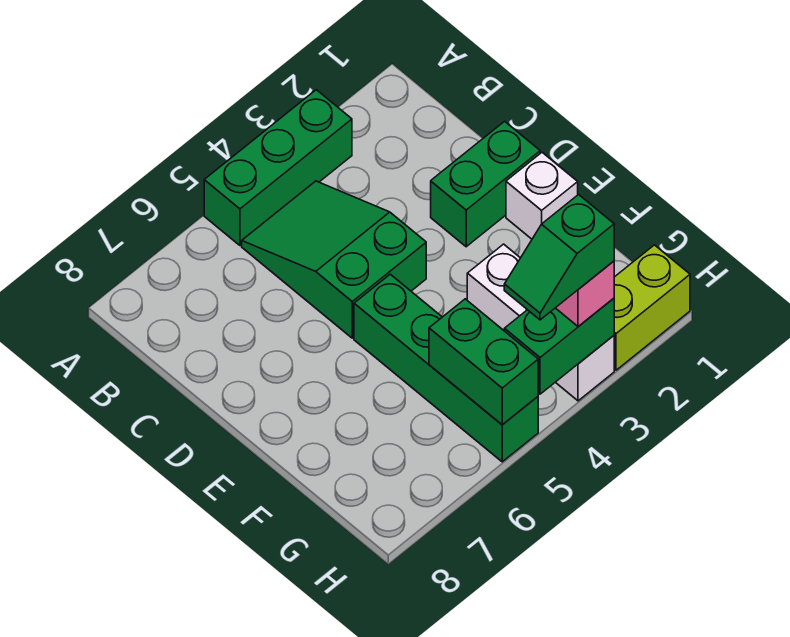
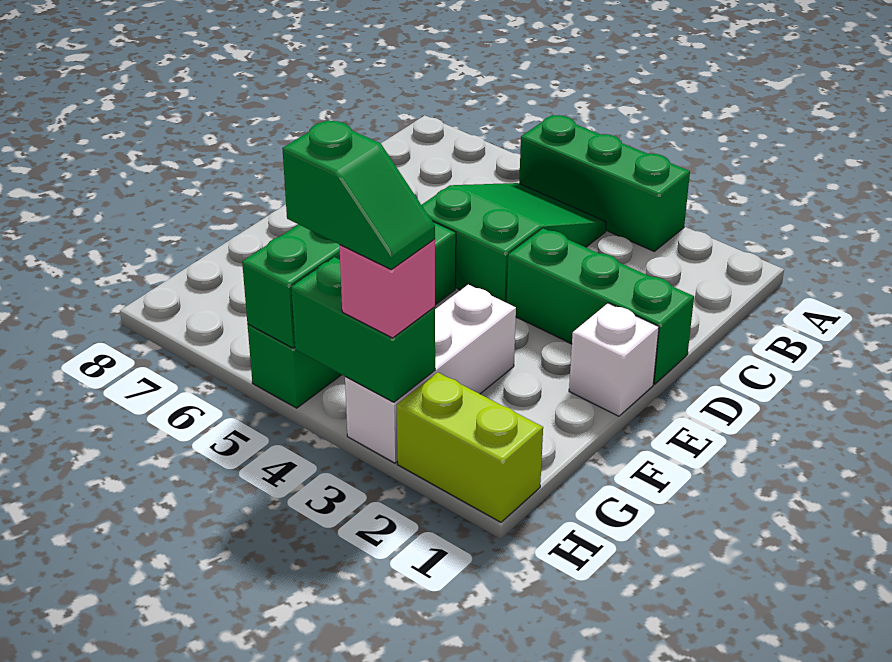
green 1x2 brick [431,121,540,247] -> green 1x3 brick [507,228,694,384]
green 1x2 slope [504,195,614,320] -> green 1x2 slope turned to [282,120,435,269]

